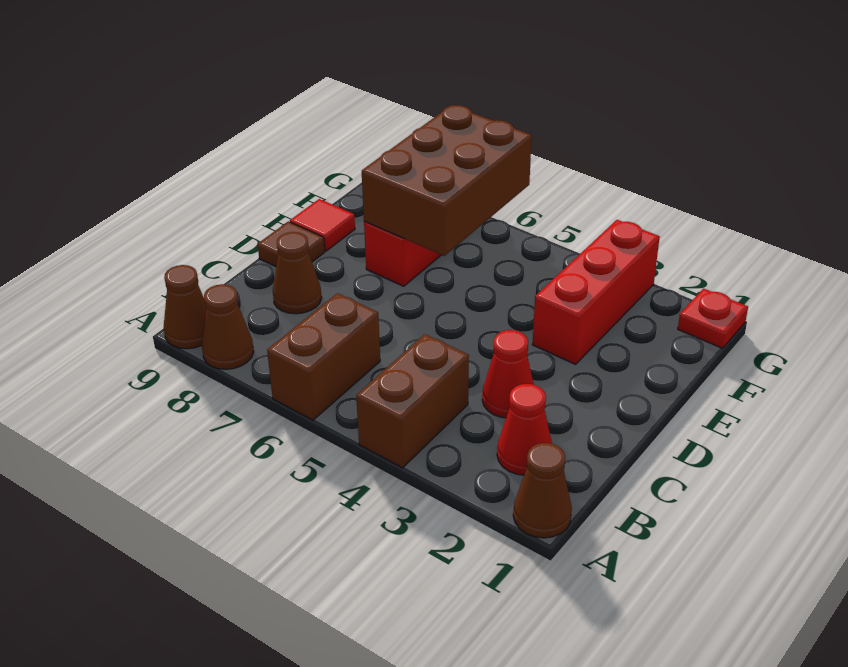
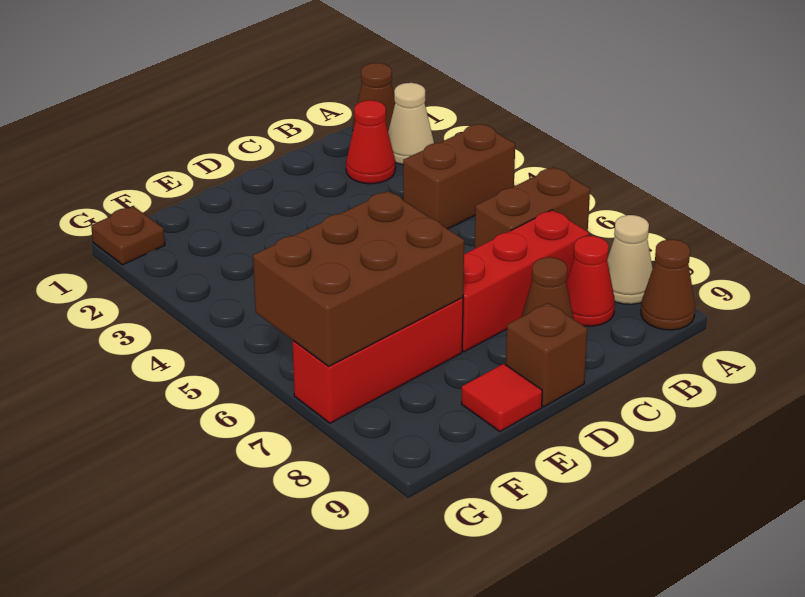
none -> tan 1x1 cone [388,83,434,165]
brown 1x1 cone [202,284,254,369] -> tan 1x1 cone [607,215,653,304]
red 1x1 cone [482,330,534,418] -> red 1x1 cone moved to [566,236,615,326]
brown 1x1 tile [258,221,325,267] -> brown 1x1 brick [506,303,588,407]
red 1x3 brick [533,220,660,364] -> red 1x3 brick moved to [462,210,589,352]
red 1x1 plate [678,289,748,348] -> brown 1x1 plate [91,206,165,265]

